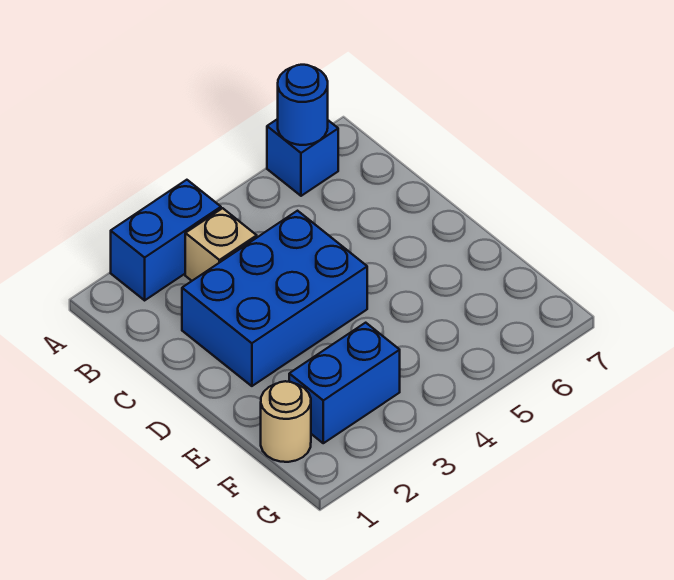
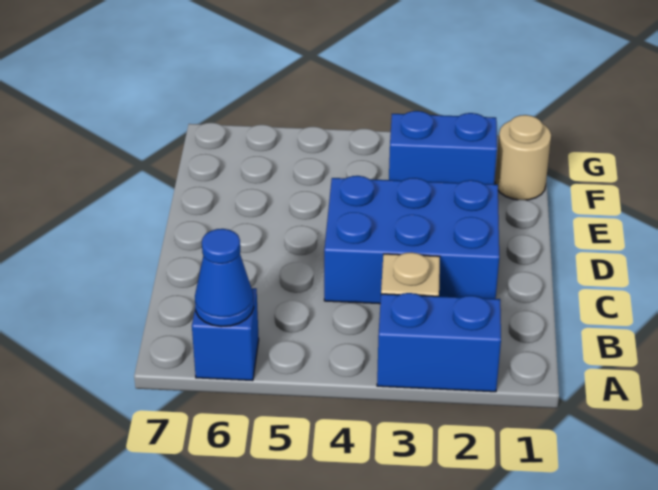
blue 1x1 round brick [278,65,328,145] -> blue 1x1 cone [195,229,254,327]

